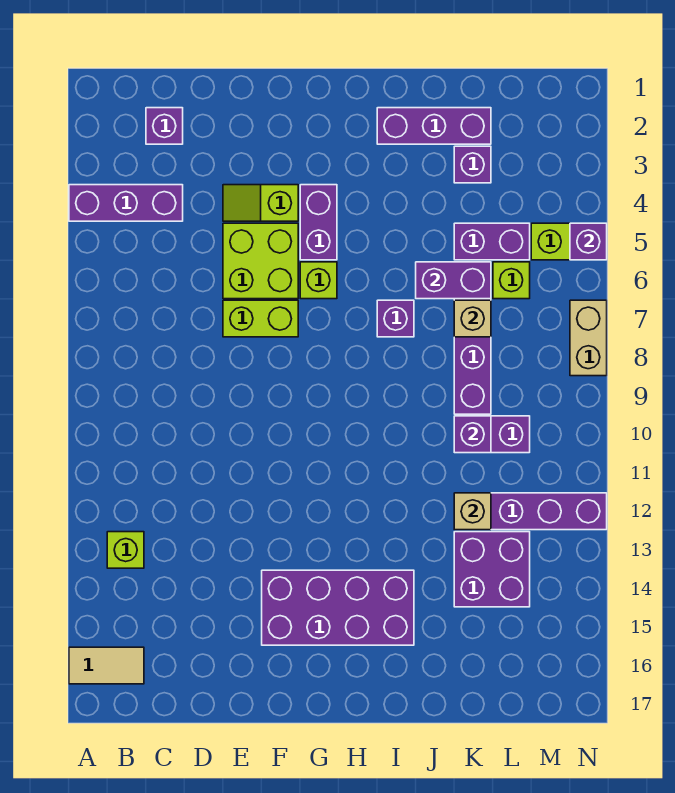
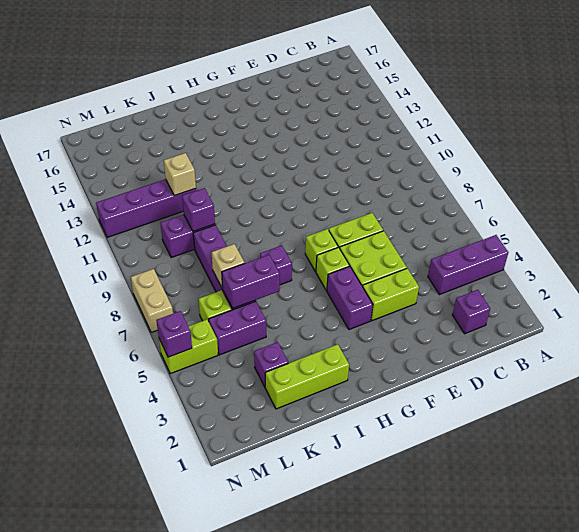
tan 1x2 tile [69,647,144,684] -> none
lime 1x1 brick [107,532,144,568] -> lime 1x1 brick moved to [305,229,338,272]
lime 1x2 slope [223,185,298,221] -> lime 1x2 brick [363,268,419,321]
purple 2x4 brick [262,570,414,645] -> none
purple 1x3 brick [377,108,491,144] -> lime 1x3 brick [265,344,349,409]
purple 2x2 brick [454,532,530,607] -> none

